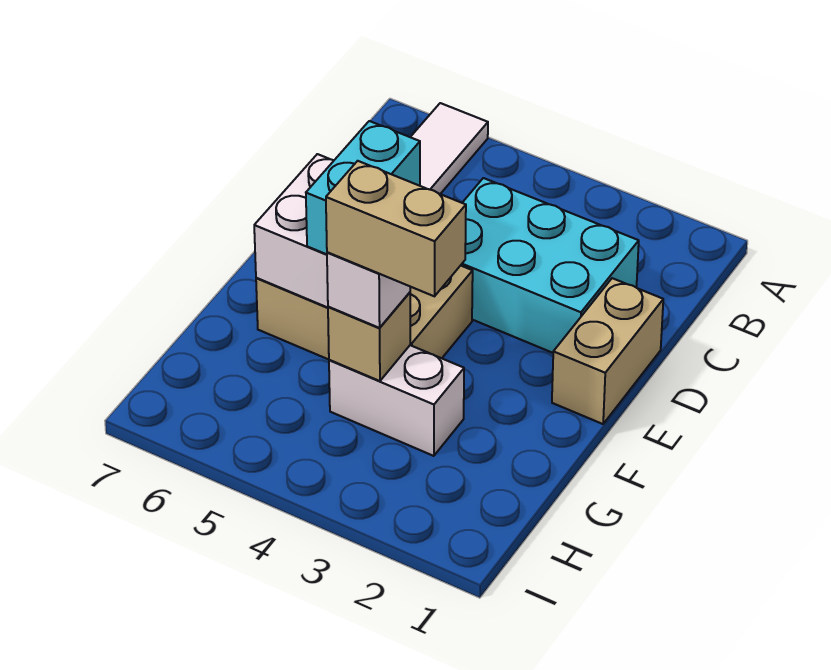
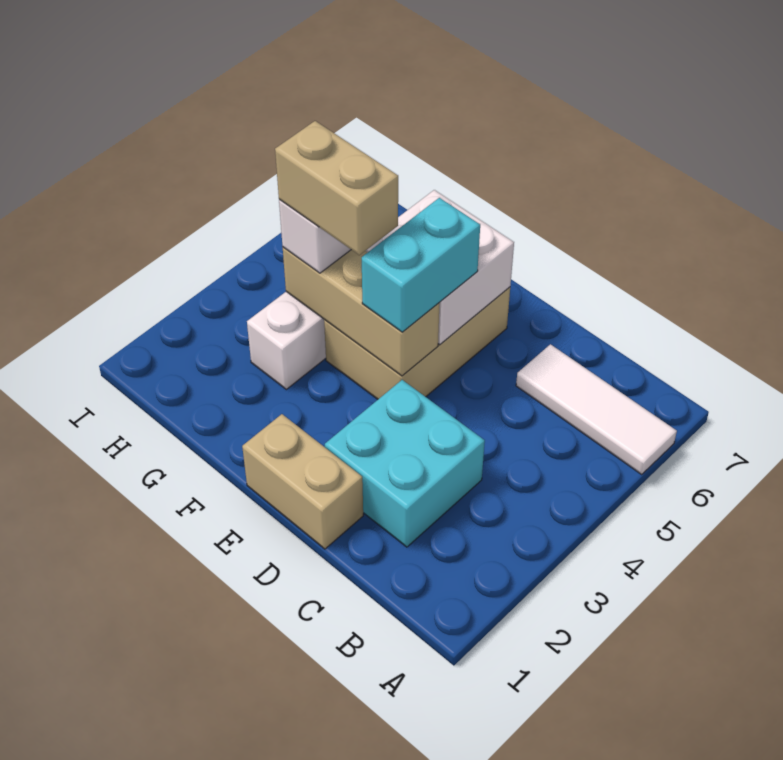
cyan 2x3 brick [461,178,639,353] -> cyan 2x2 brick [325,380,485,547]
cyan 1x2 brick [306,121,420,254] -> cyan 1x2 brick turned to [362,198,480,332]
tan 1x2 brick [326,161,466,296] -> tan 1x2 brick turned to [275,121,398,255]
tan 1x1 brick [328,292,410,381] -> tan 1x3 brick [283,247,440,376]

